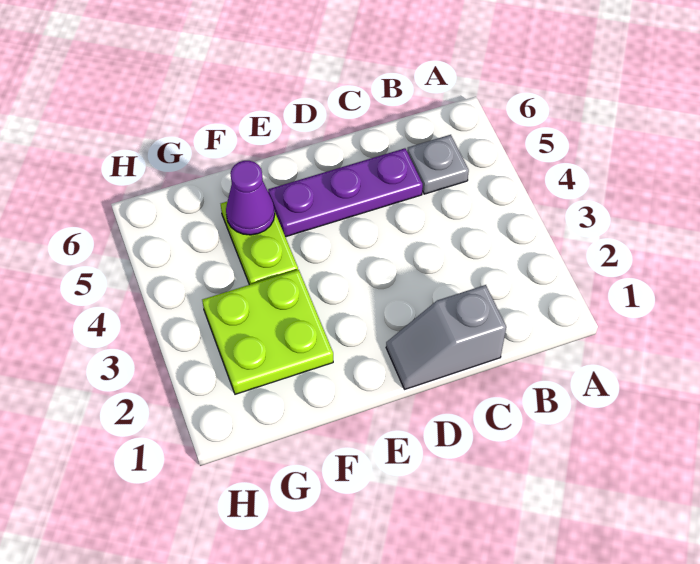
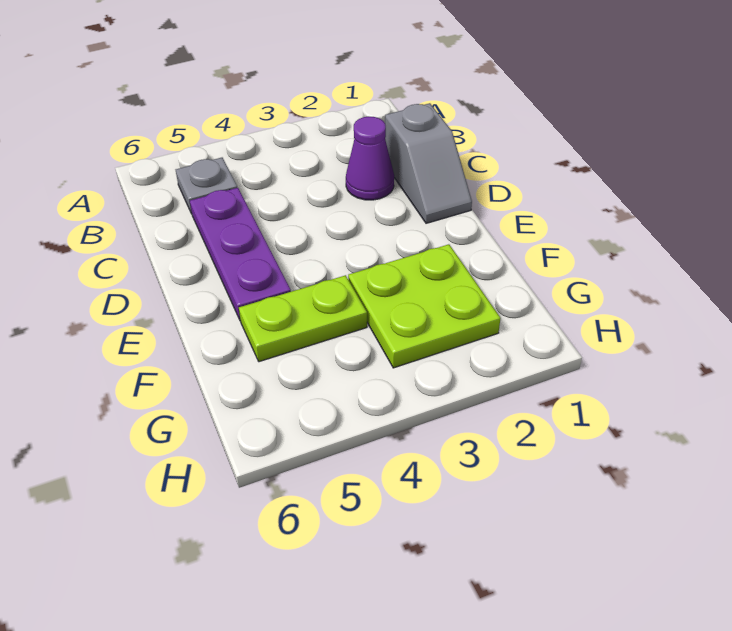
purple 1x1 cone [226,161,275,235] -> purple 1x1 cone moved to [346,117,394,200]

